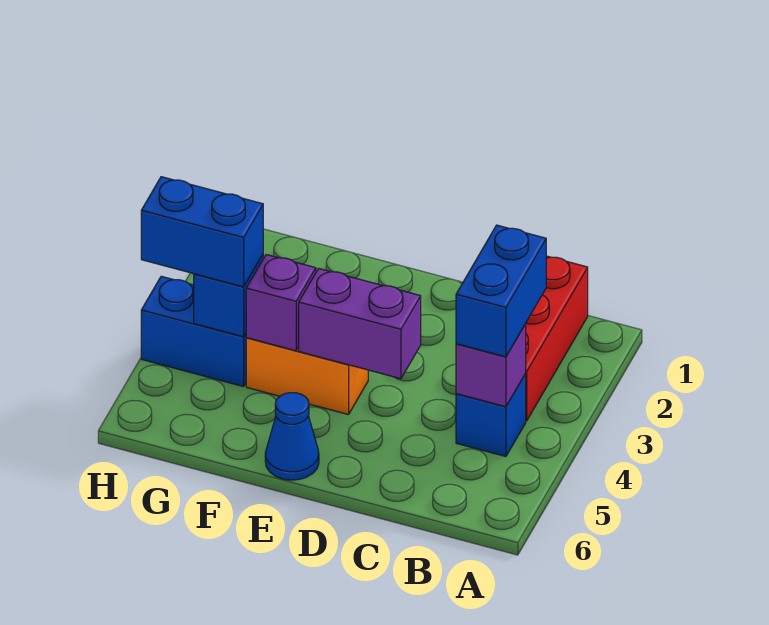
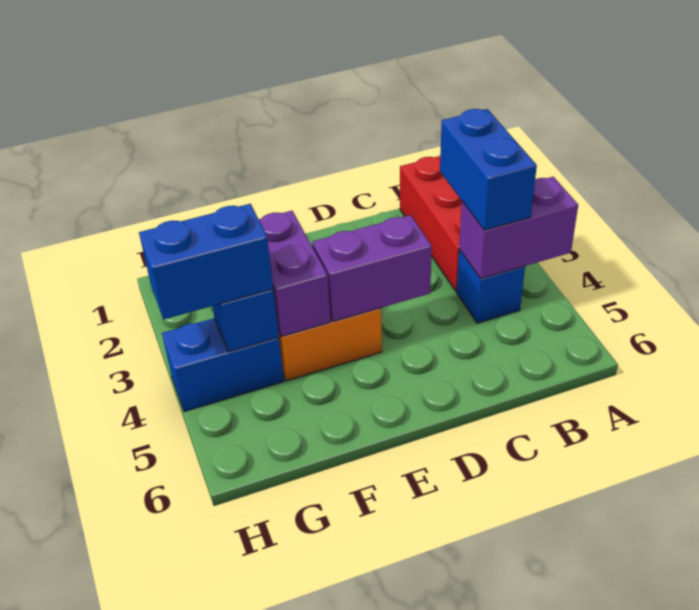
purple 1x1 brick [456,324,526,407] -> purple 1x2 brick [459,177,578,279]
blue 1x1 cone [265,393,319,480] -> none
purple 1x1 brick [246,255,316,351] -> purple 1x2 brick [259,211,331,337]

